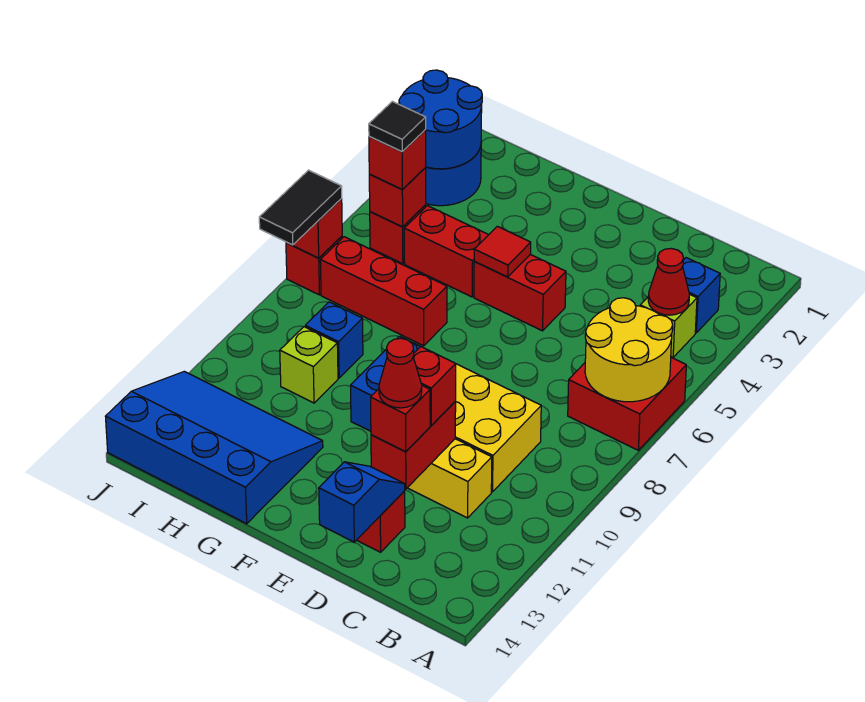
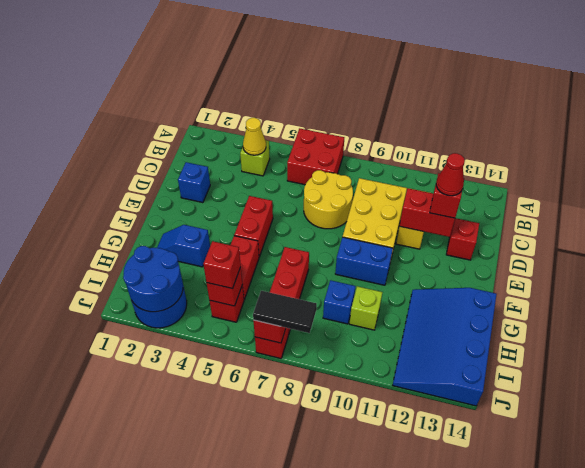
yellow 2x2 round brick [585,298,673,402] -> yellow 2x2 round brick moved to [304,170,353,229]
blue 1x1 brick [683,258,720,333] -> blue 1x1 brick moved to [178,162,210,203]
red 1x1 cone [648,248,689,315] -> yellow 1x1 cone [243,118,266,155]
red 1x1 brick [413,347,456,426] -> none
blue 1x2 slope [319,462,405,542] -> blue 1x2 slope moved to [157,225,210,267]
red 1x1 tile [474,226,531,277] -> none
black 1x1 tile [369,101,426,152] -> none

